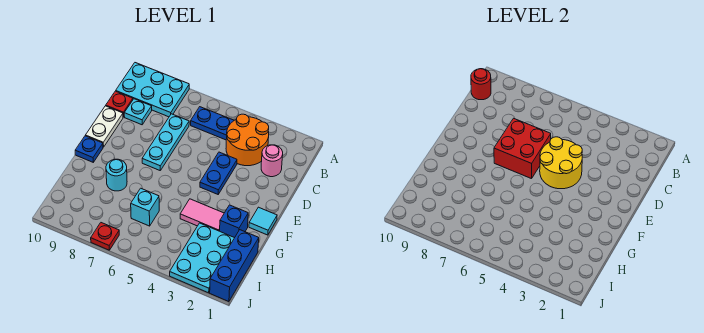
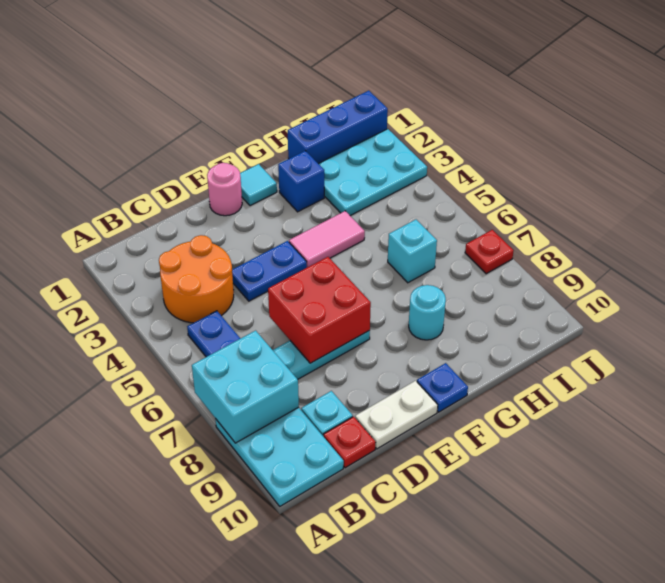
none -> cyan 2x2 brick [192,331,299,443]
red 1x1 round brick [471,69,491,100] -> none
pink 1x1 round brick [261,145,283,177] -> pink 1x1 round brick moved to [207,163,242,216]
yellow 2x2 round brick [540,137,582,189] -> none
pink 1x2 tile [180,199,224,231] -> pink 1x2 tile turned to [289,211,365,267]

